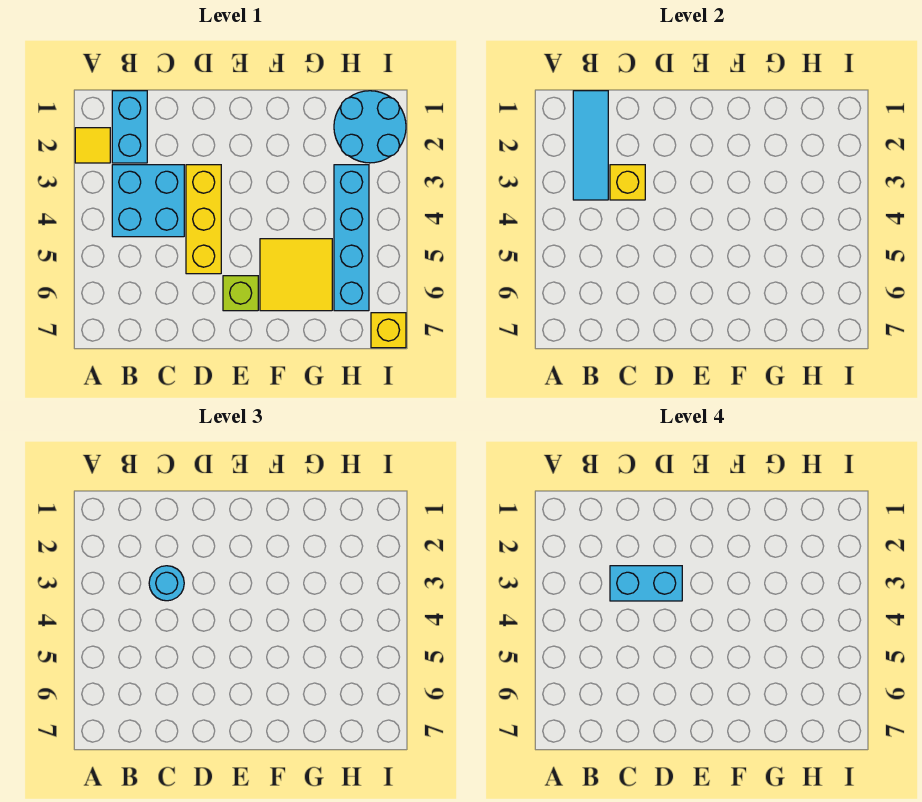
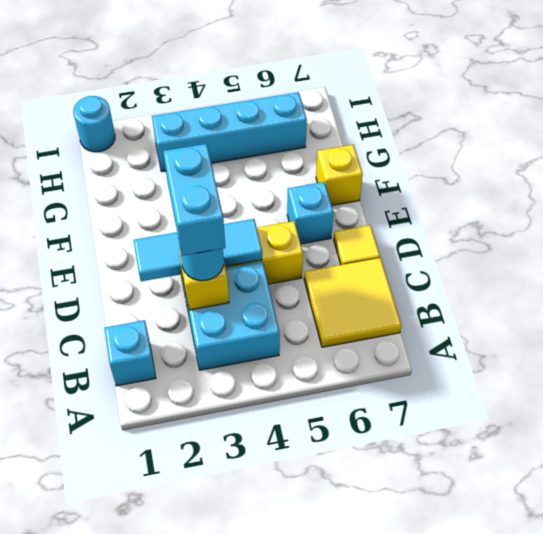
yellow 1x1 tile [75,128,110,163] -> yellow 1x1 tile moved to [334,225,380,265]
cyan 1x2 brick [112,91,147,163] -> cyan 1x1 brick [105,320,156,386]
cyan 1x3 tile [573,91,608,200] -> cyan 1x3 tile moved to [133,219,262,281]
lime 1x1 brick [223,276,258,311] -> cyan 1x1 brick [287,182,334,244]
yellow 2x2 tile [260,239,332,311] -> yellow 2x2 tile moved to [304,258,401,347]
cyan 2x2 round brick [334,91,406,163] -> cyan 1x1 round brick [73,96,115,152]
yellow 1x1 brick [371,313,406,348] -> yellow 1x1 brick moved to [316,145,363,205]

